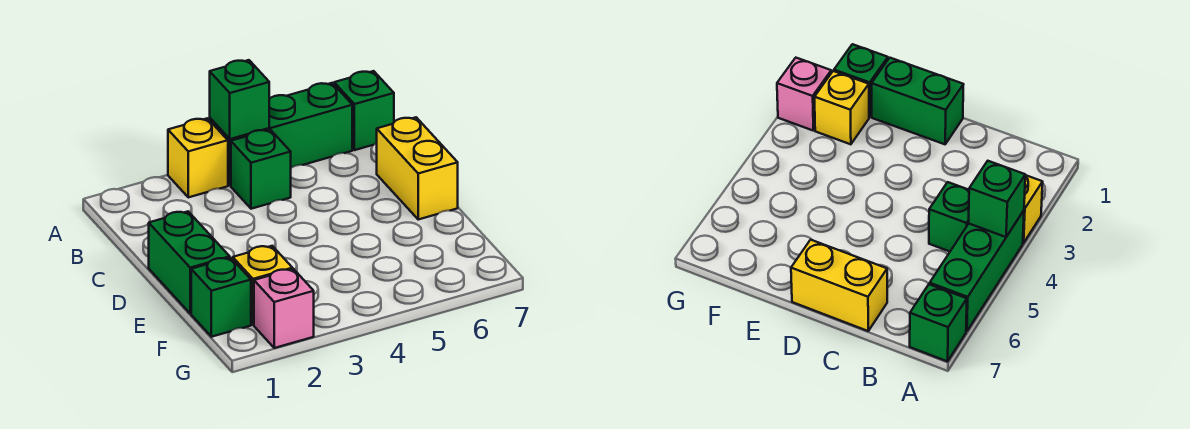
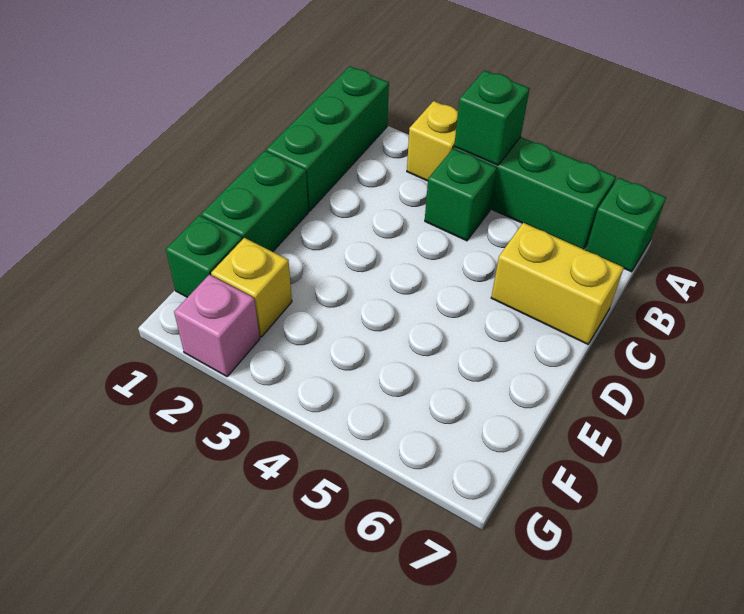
none -> green 1x3 brick [266,66,389,211]
yellow 1x2 brick [377,117,458,219] -> yellow 1x2 brick turned to [491,223,624,344]

